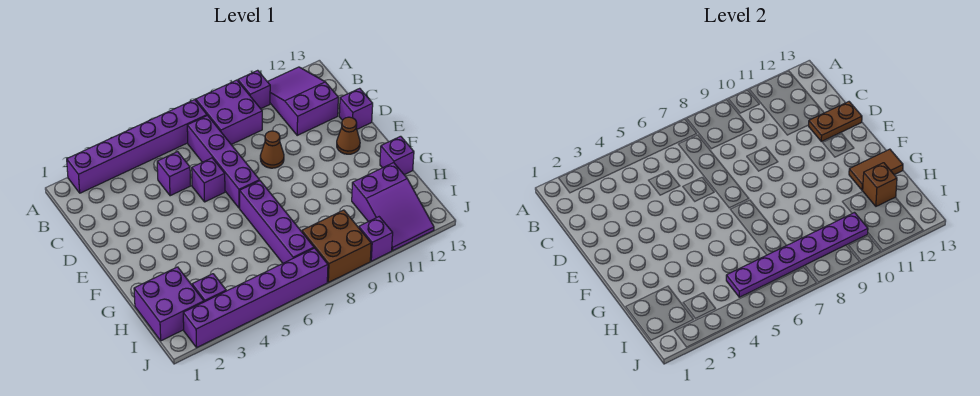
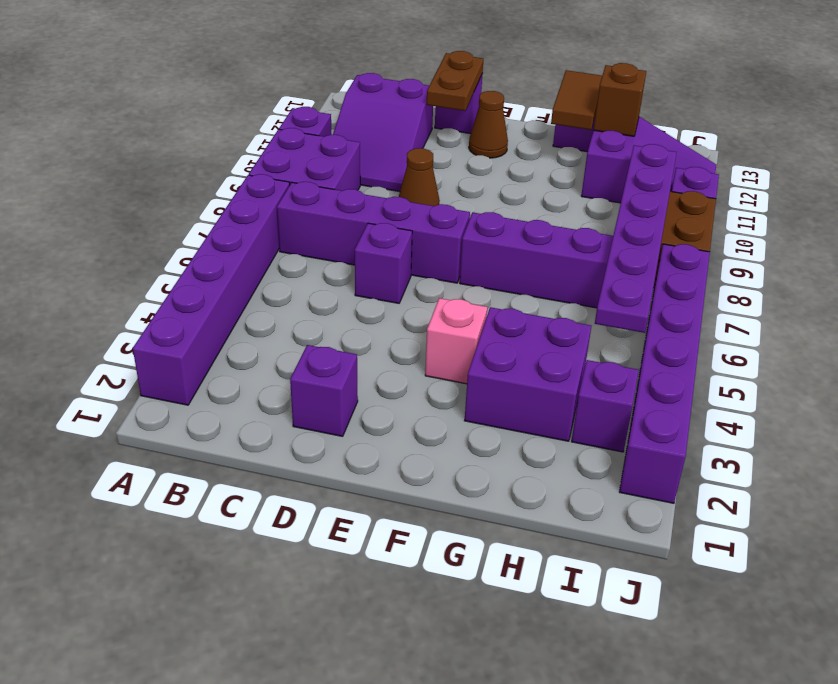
purple 2x3 slope [268,67,338,135] -> purple 2x3 slope turned to [333,73,433,192]
purple 1x1 brick [157,152,190,196] -> purple 1x1 brick moved to [290,345,358,436]
none -> pink 1x1 brick [425,298,487,384]
purple 2x2 brick [134,267,204,341] -> purple 2x2 brick moved to [465,307,591,441]

